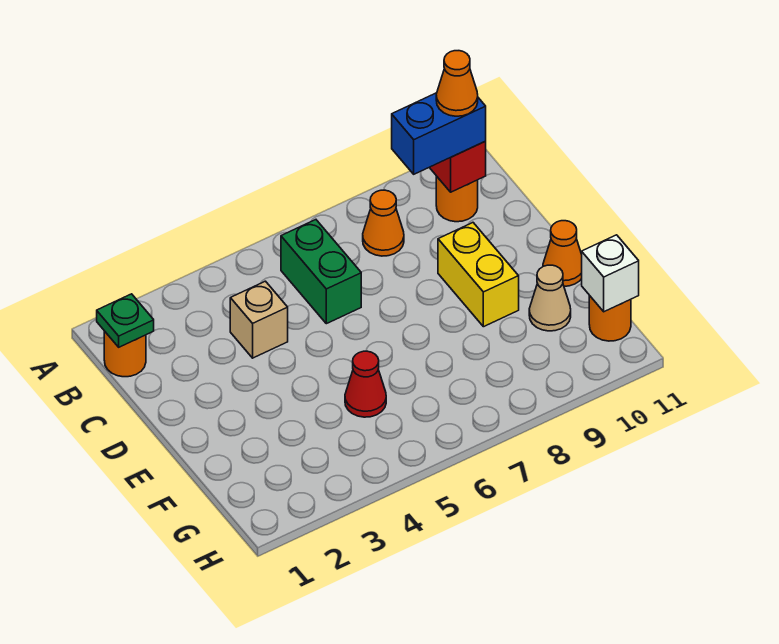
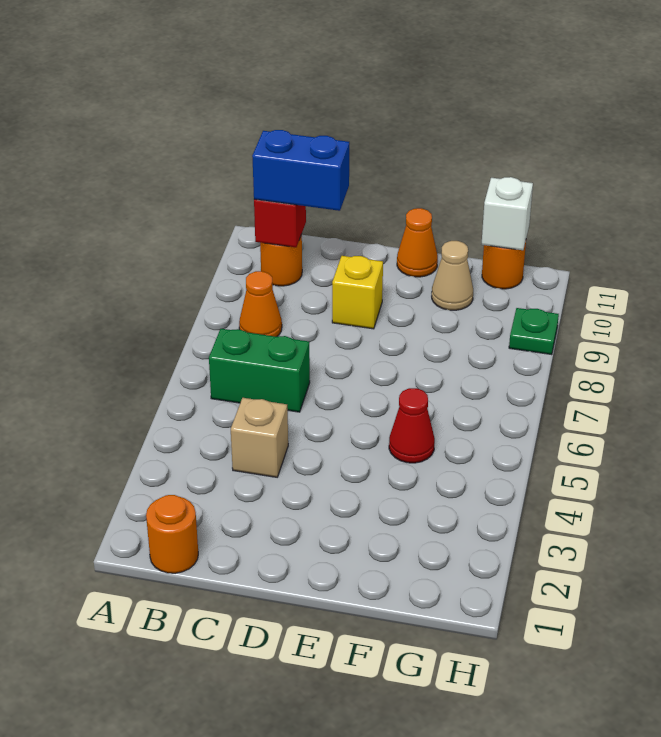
green 1x1 plate [97,294,154,347] -> green 1x1 plate moved to [509,308,559,355]
blue 1x2 brick [392,93,486,174] -> blue 1x2 brick turned to [252,130,349,211]
orange 1x1 cone [436,51,478,116] -> none
yellow 1x2 brick [438,223,519,327] -> yellow 1x1 brick [332,256,383,329]

